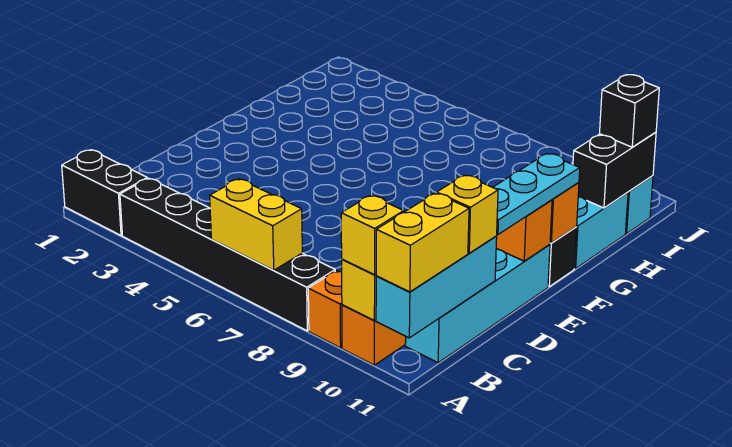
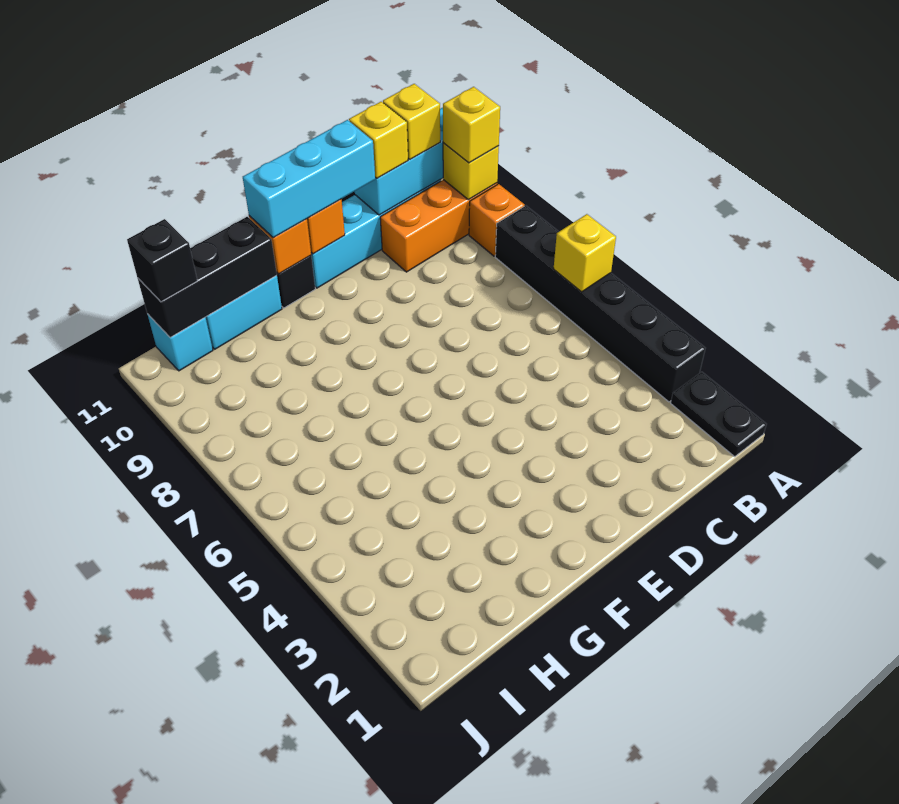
black 1x2 brick [62,150,147,235] -> black 1x2 plate [671,372,767,457]
yellow 1x2 brick [210,179,302,270] -> yellow 1x1 brick [554,214,616,292]
yellow 1x2 brick [376,193,469,292] -> yellow 1x1 brick [383,84,440,159]
cyan 1x3 plate [493,153,580,235] -> cyan 1x3 brick [243,120,375,238]
black 1x2 brick [573,132,656,208] -> black 1x3 brick [138,217,277,338]

